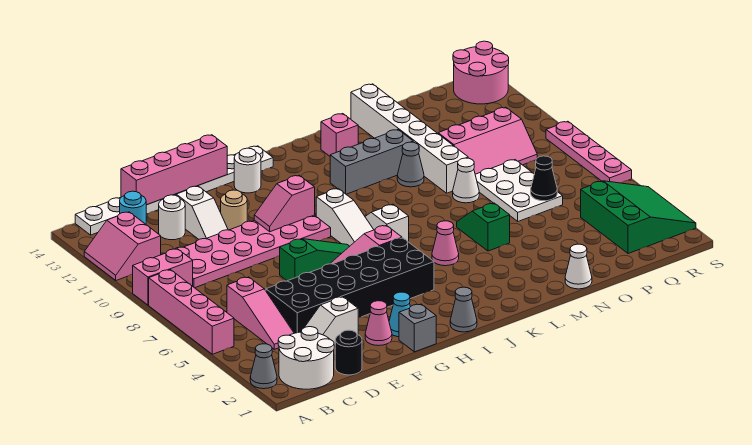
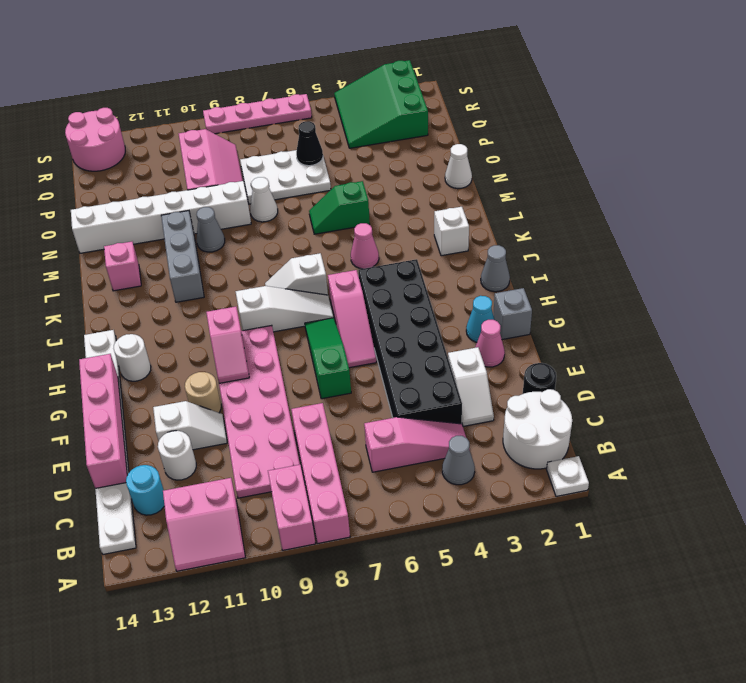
none -> white 1x1 plate [547,456,589,496]
grey 1x1 cone [250,344,277,389] -> grey 1x1 cone moved to [442,436,475,485]
pink 1x4 brick [149,270,234,354] -> pink 1x4 brick turned to [291,403,350,544]
none -> white 1x1 brick [434,207,469,256]
green 3x3 slope [581,181,696,254] -> green 3x3 slope turned to [334,60,428,148]

